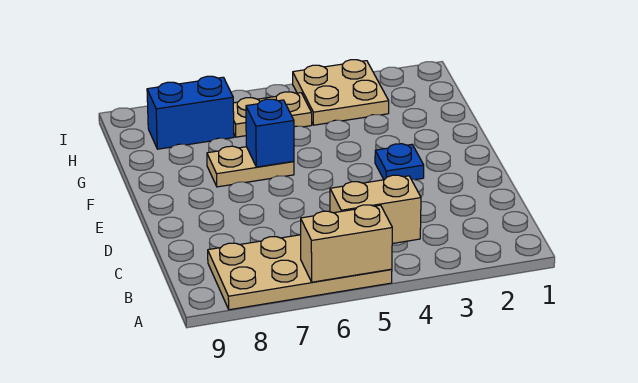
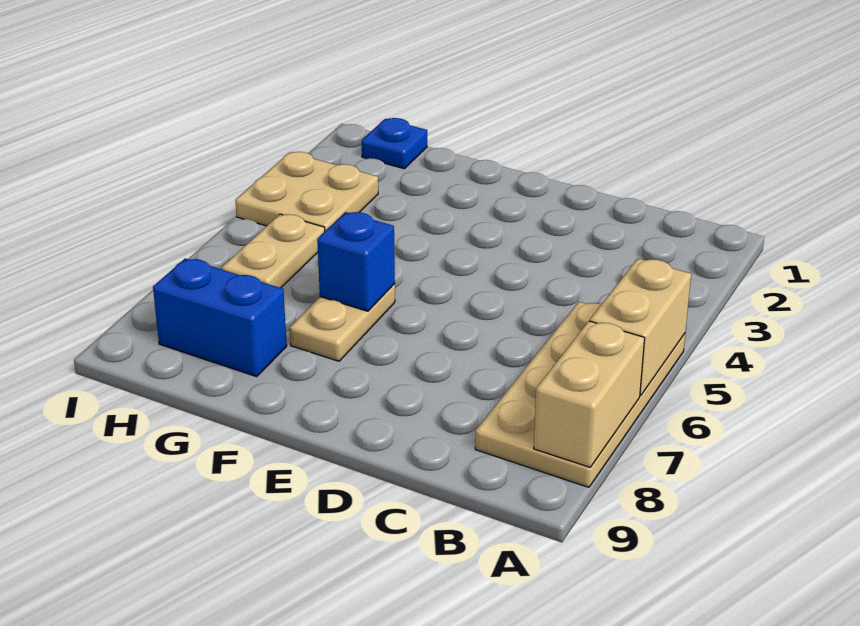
tan 1x2 brick [330,175,421,244] -> tan 1x2 brick moved to [534,321,645,467]
blue 1x1 plate [375,144,424,180] -> blue 1x1 plate moved to [362,118,427,169]
blue 1x2 brick [147,76,234,149] -> blue 1x2 brick turned to [153,258,287,377]

